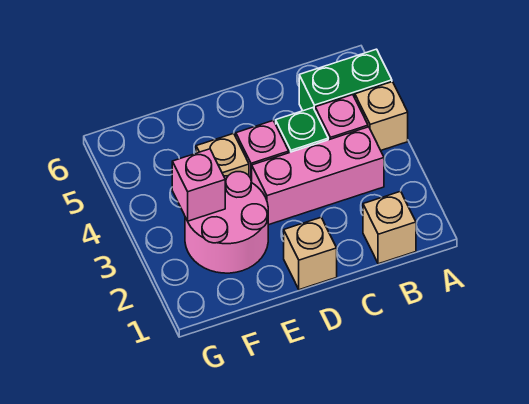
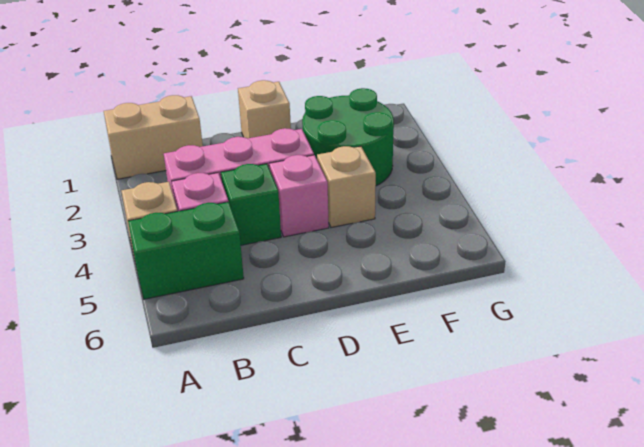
tan 1x1 brick [363,191,416,264] -> tan 1x2 brick [104,95,203,179]
pink 2x2 round brick [185,172,268,273] -> green 2x2 round brick [302,88,394,186]
pink 1x1 brick [172,149,225,221] -> none

